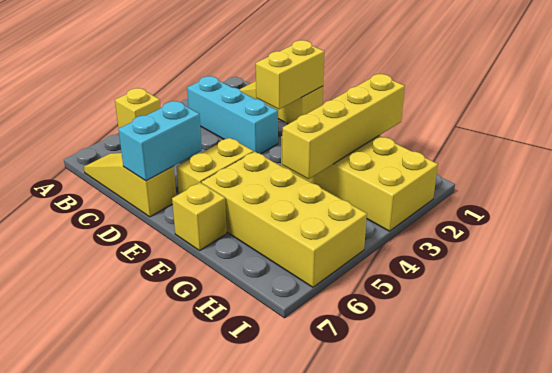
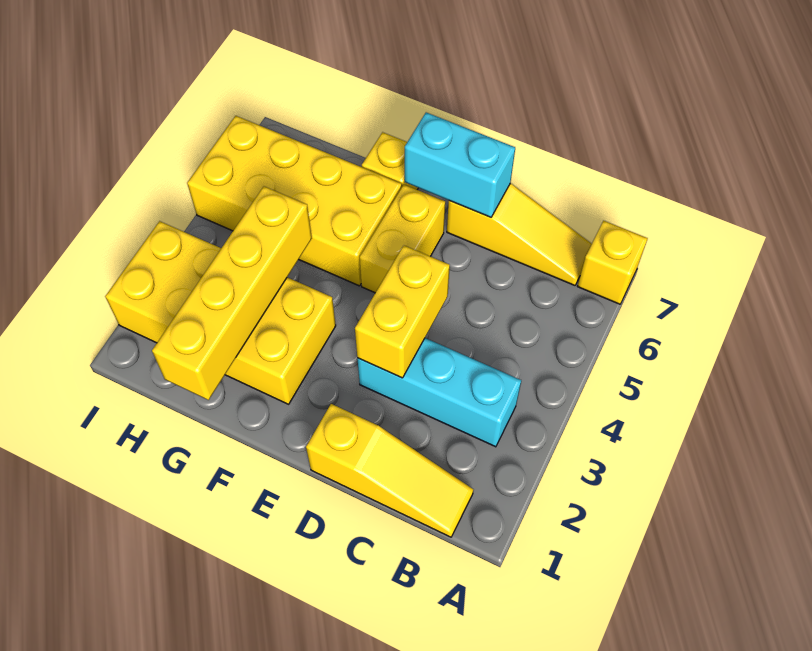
yellow 1x1 brick [115,88,161,129] -> yellow 1x1 brick moved to [577,221,648,304]
yellow 1x2 brick [256,40,324,109] -> yellow 1x2 brick moved to [355,246,450,378]
cyan 1x2 brick [119,101,202,181] -> cyan 1x2 brick turned to [405,112,515,217]

